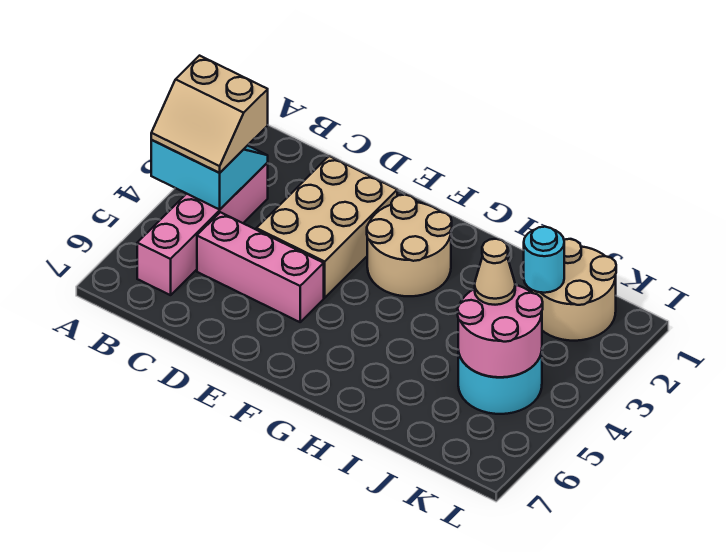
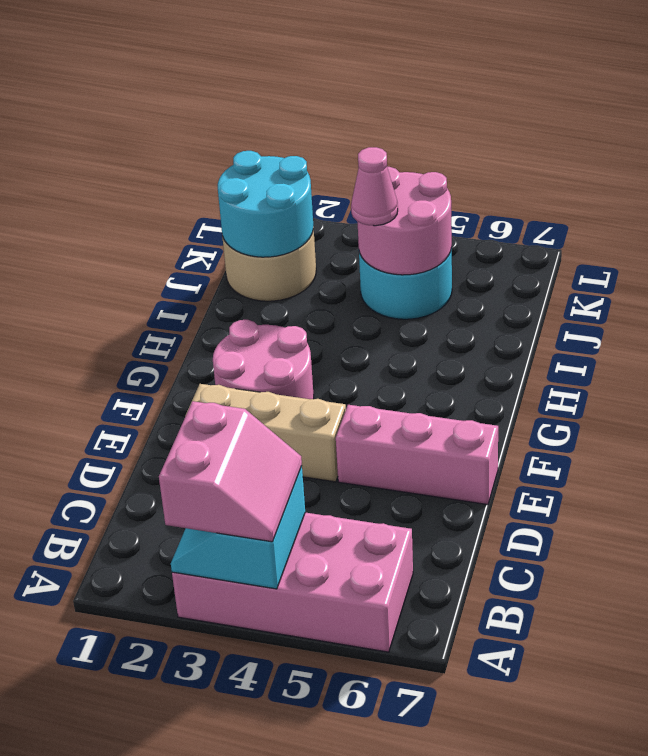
tan 2x2 slope [151,56,268,173] -> pink 2x2 slope [159,401,302,542]
pink 1x4 brick [137,163,268,295] -> pink 2x4 brick [172,512,413,652]
pink 1x3 brick [197,212,324,322] -> pink 1x3 brick turned to [336,405,498,505]
tan 2x3 brick [256,156,397,298] -> tan 1x3 brick [185,384,346,482]
tan 2x2 round brick [367,195,452,296] -> pink 2x2 round brick [213,320,314,399]
cyan 1x1 round brick [524,227,564,293] -> cyan 2x2 round brick [218,151,313,257]
tan 1x1 cone [475,239,515,305] -> pink 1x1 cone [351,147,398,226]

